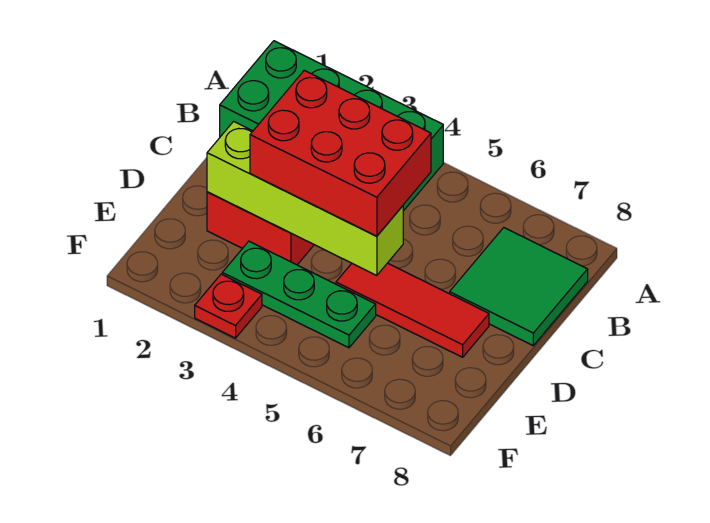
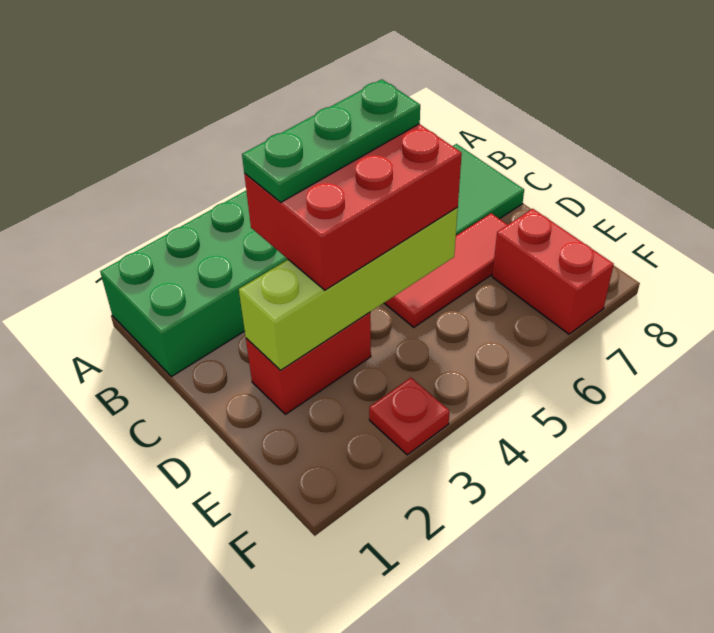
green 1x3 plate [222,241,376,348] -> green 1x3 plate moved to [242,79,420,202]
none -> red 1x2 brick [492,209,614,334]

